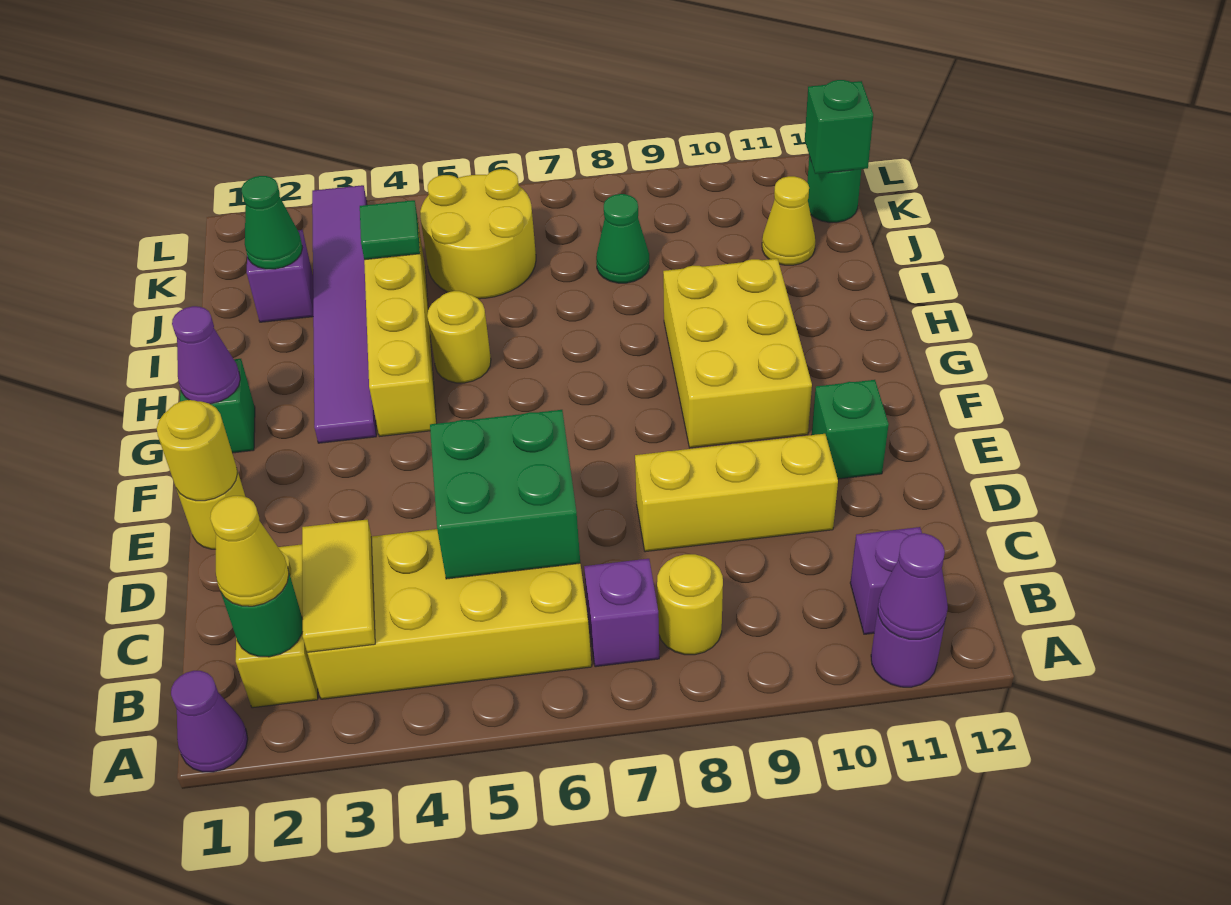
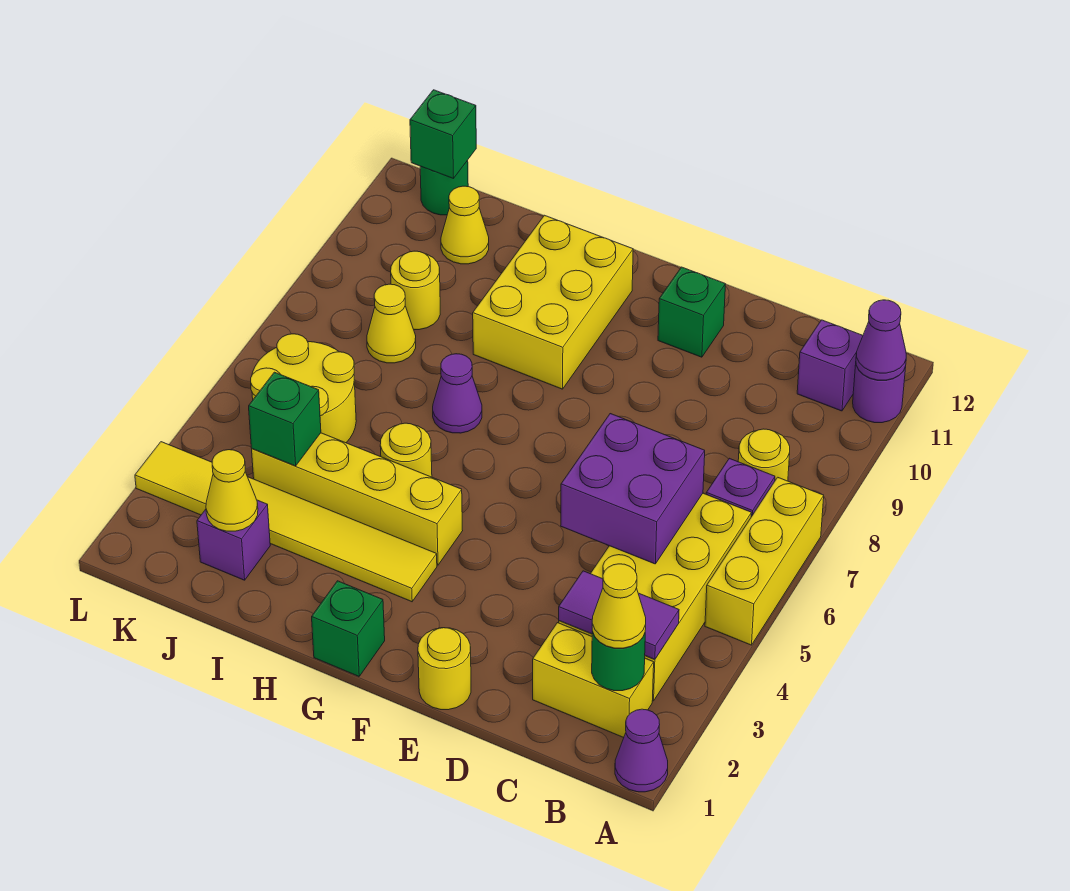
yellow 1x2 tile [302,519,375,652] -> purple 1x2 tile [559,571,679,660]
green 2x2 brick [430,410,580,579] -> purple 2x2 brick [561,414,705,564]
yellow 1x3 brick [635,434,838,552] -> yellow 1x3 brick moved to [705,477,824,645]
yellow 1x1 round brick [157,400,238,501] -> yellow 1x1 round brick moved to [391,251,440,330]
yellow 2x3 brick [663,259,812,448] -> yellow 2x3 brick turned to [473,215,633,389]
purple 1x1 cone [172,306,240,404] -> purple 1x1 cone moved to [433,354,482,433]
purple 1x6 tile [312,185,376,443] -> yellow 1x6 tile [135,442,437,602]
green 1x1 cone [242,176,303,269] -> yellow 1x1 cone [206,450,258,531]
green 1x1 tile [360,200,420,260] -> green 1x1 brick [249,372,321,466]
green 1x1 cone [596,194,649,283] -> yellow 1x1 cone [367,284,416,363]

